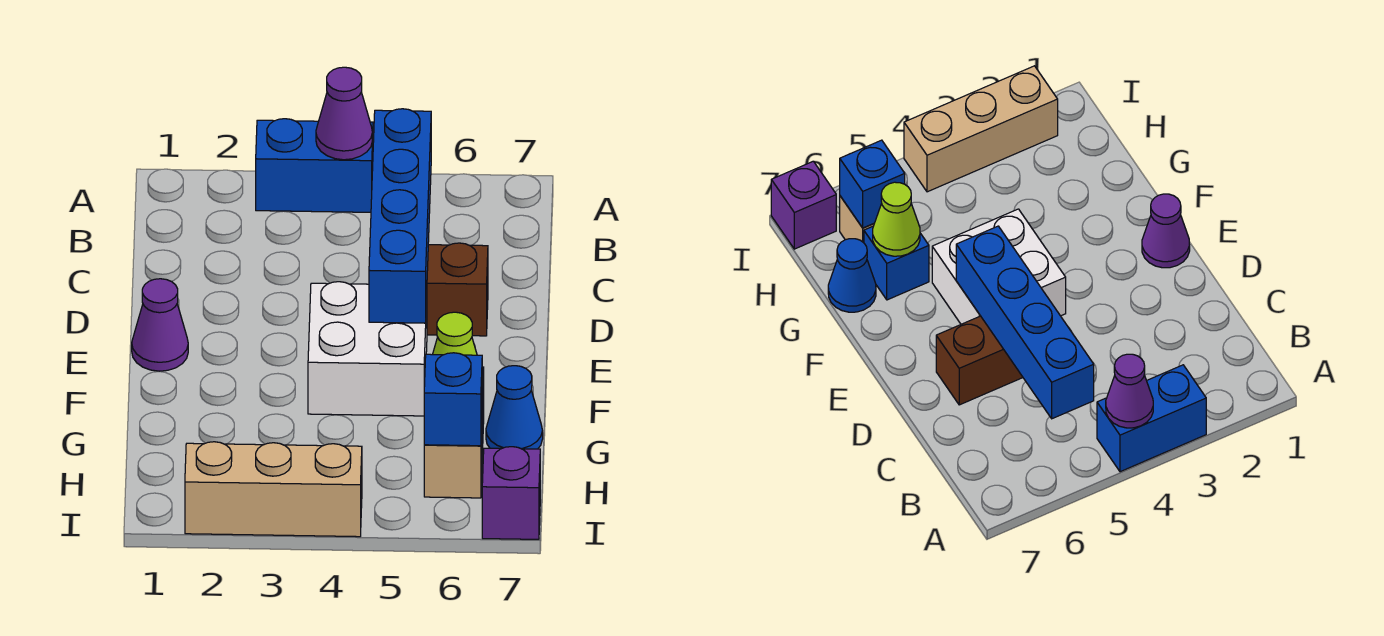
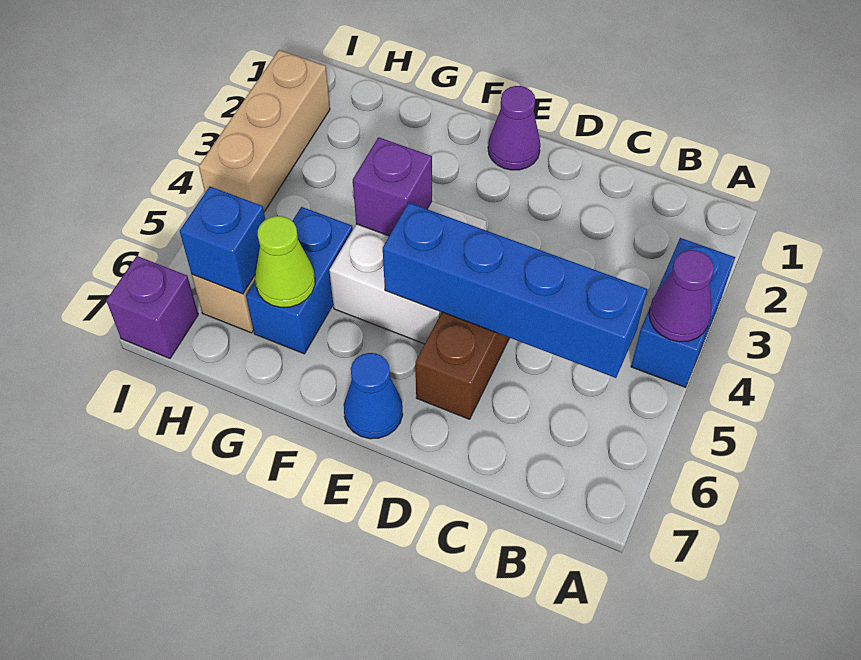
none -> purple 1x1 brick [353,137,432,236]
blue 1x1 brick [864,227,929,300] -> blue 1x2 brick [246,207,353,354]
blue 1x1 cone [486,366,543,449] -> blue 1x1 cone moved to [344,353,403,439]

